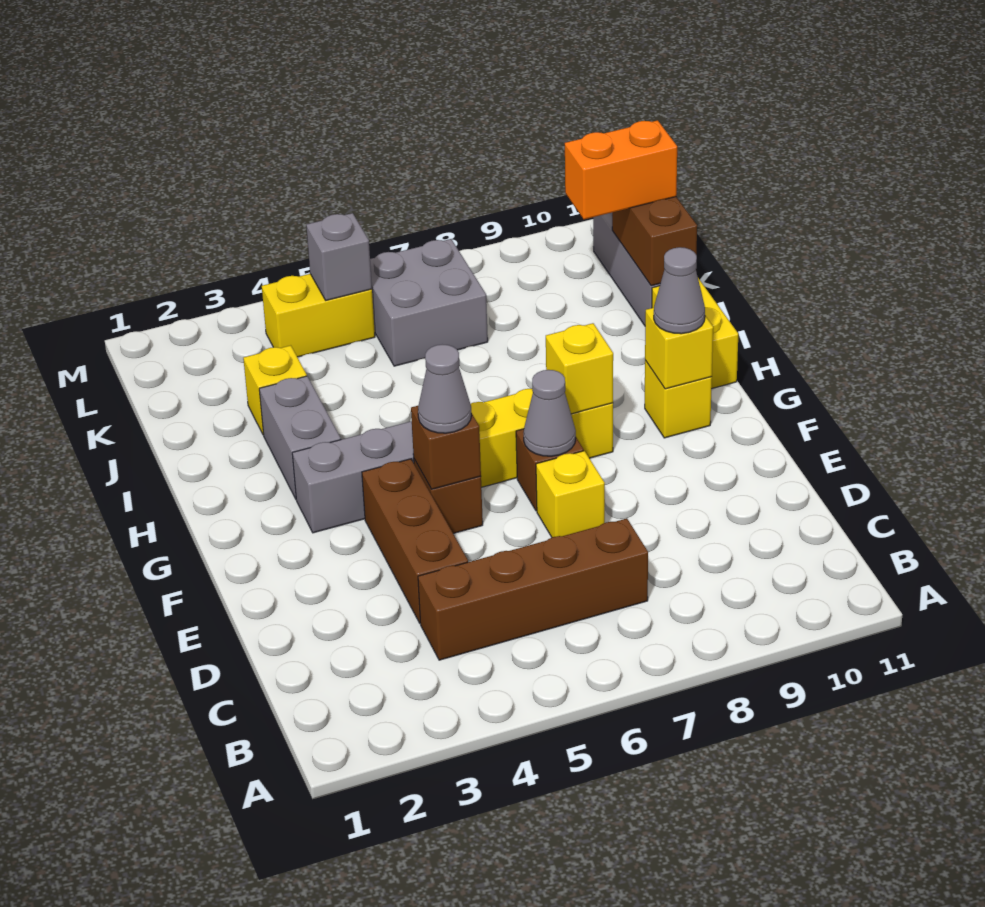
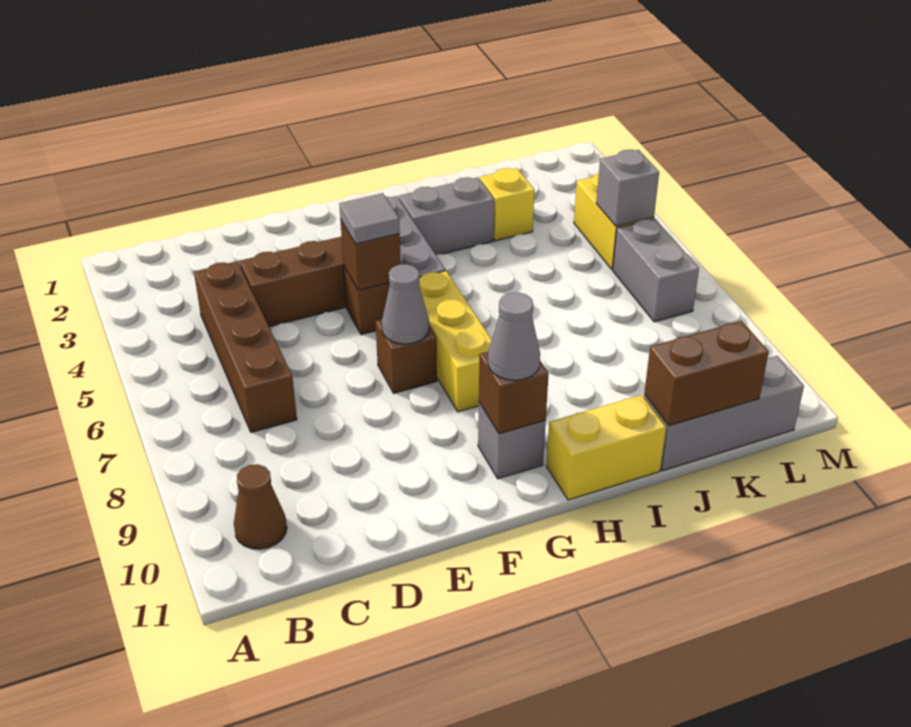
none -> brown 1x1 cone [234,464,287,549]
yellow 1x1 brick [536,451,605,537] -> none
grey 1x1 cone [418,345,471,433] -> grey 1x1 tile [339,193,400,244]
yellow 1x1 brick [546,323,613,414] -> none
yellow 1x1 brick [645,360,712,438] -> grey 1x1 brick [478,403,546,479]
yellow 1x1 brick [645,308,713,389] -> brown 1x1 brick [479,352,549,434]
grey 2x2 brick [370,239,488,366] -> grey 1x2 brick [613,219,699,322]
orange 1x2 brick [565,120,677,219] -> none

